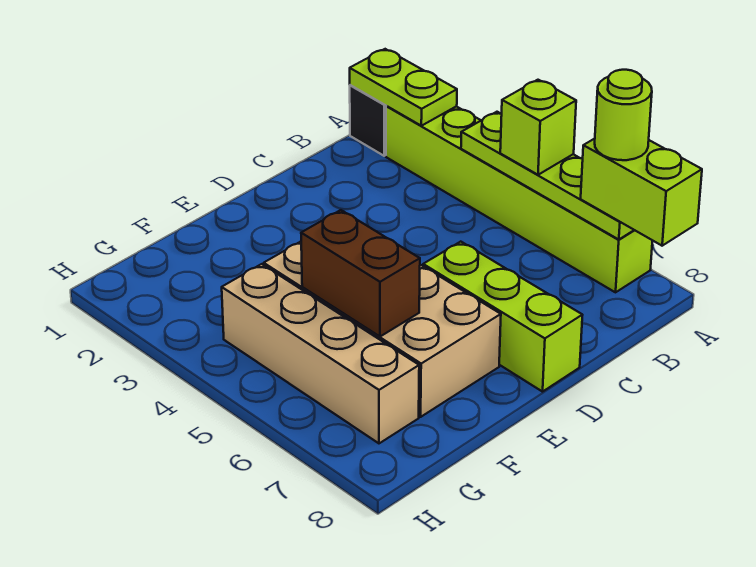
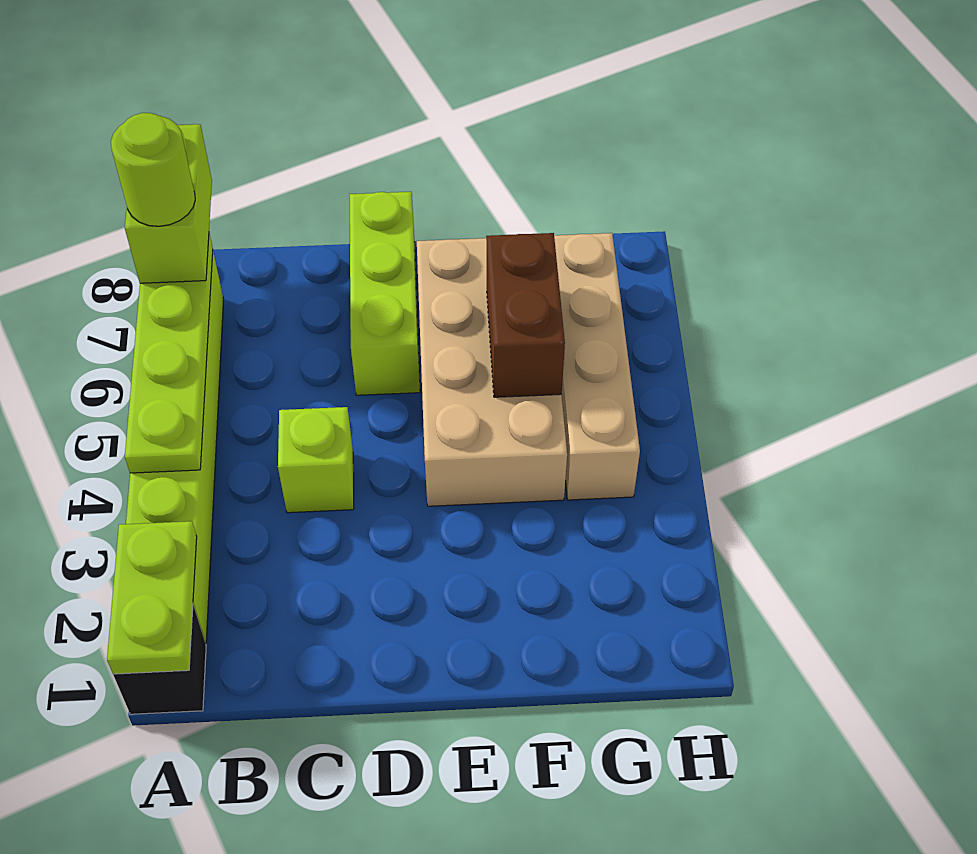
lime 1x1 brick [500,80,576,175] -> lime 1x1 brick moved to [278,407,354,513]

